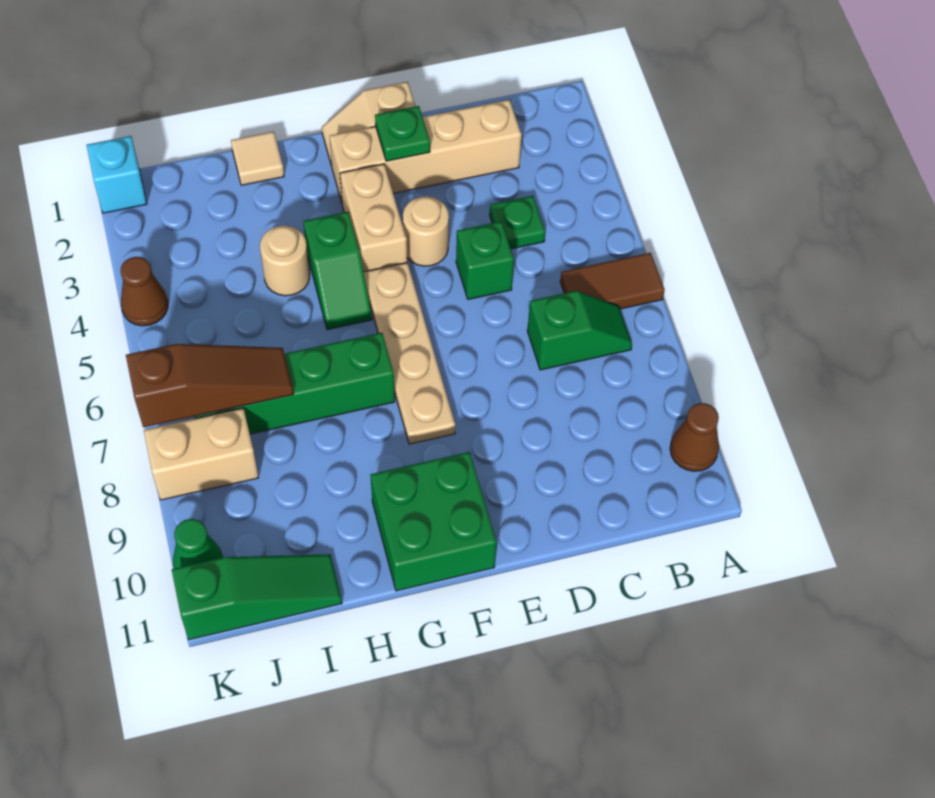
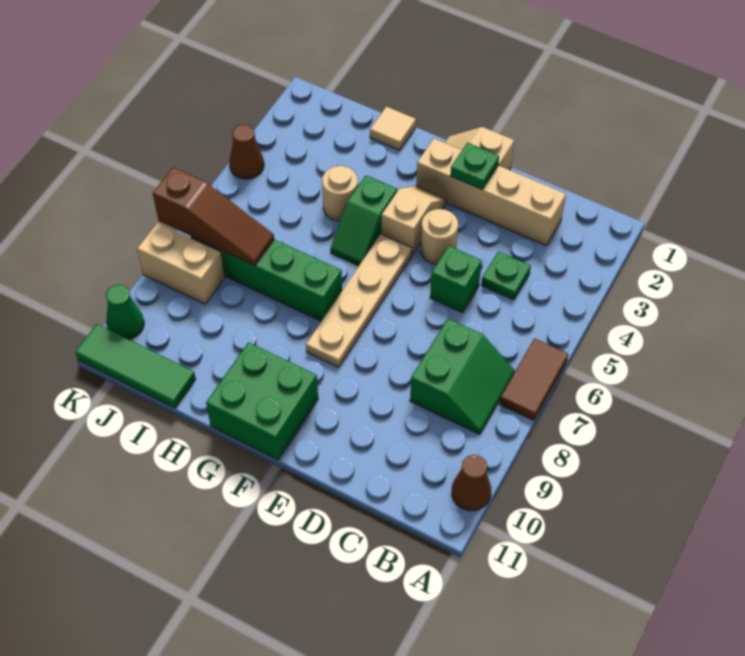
brown 1x2 tile [560,253,665,309] -> brown 1x2 tile turned to [500,339,568,420]
green 1x2 slope [527,291,632,370] -> green 2x2 slope [410,318,515,434]
tan 1x2 brick [340,164,407,272] -> tan 1x2 slope [381,186,446,255]
green 1x3 slope [172,554,342,640] -> green 1x3 tile [75,324,196,408]
cyan 1x1 brick [87,136,147,213] -> none

